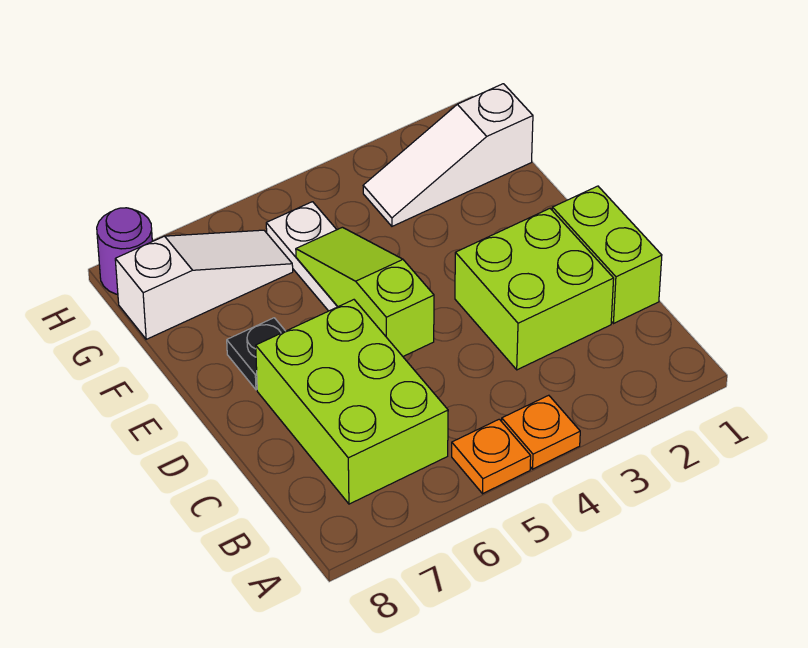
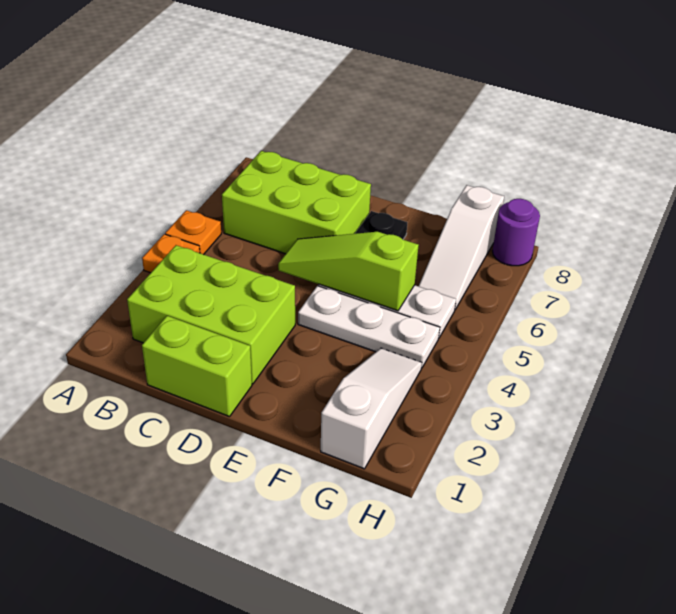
lime 2x2 brick [455,209,614,370] -> lime 2x3 brick [127,245,295,384]
lime 1x3 slope [296,227,434,356] -> lime 1x3 slope turned to [278,232,419,311]
none -> white 1x3 plate [298,286,440,368]

